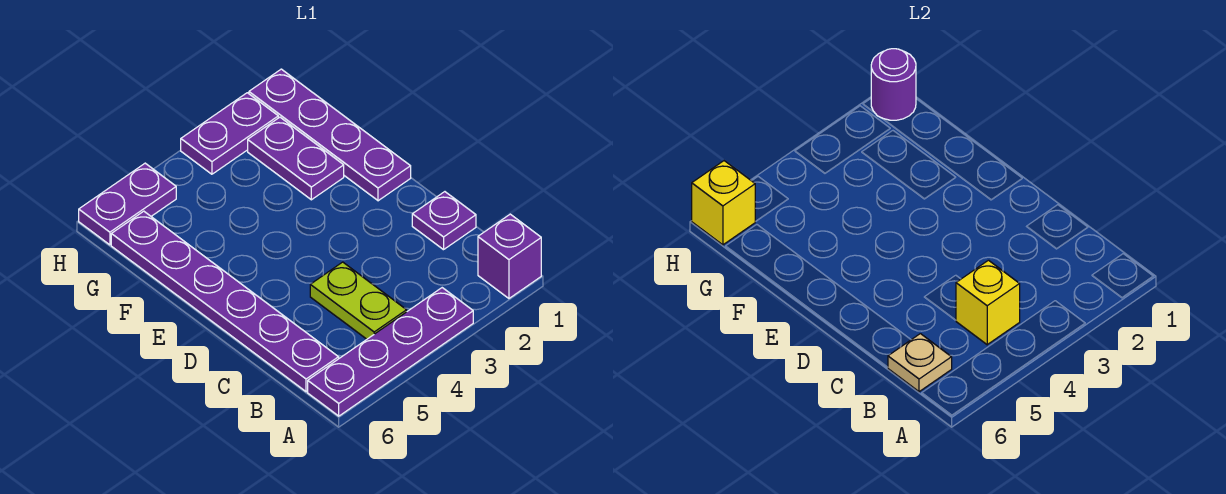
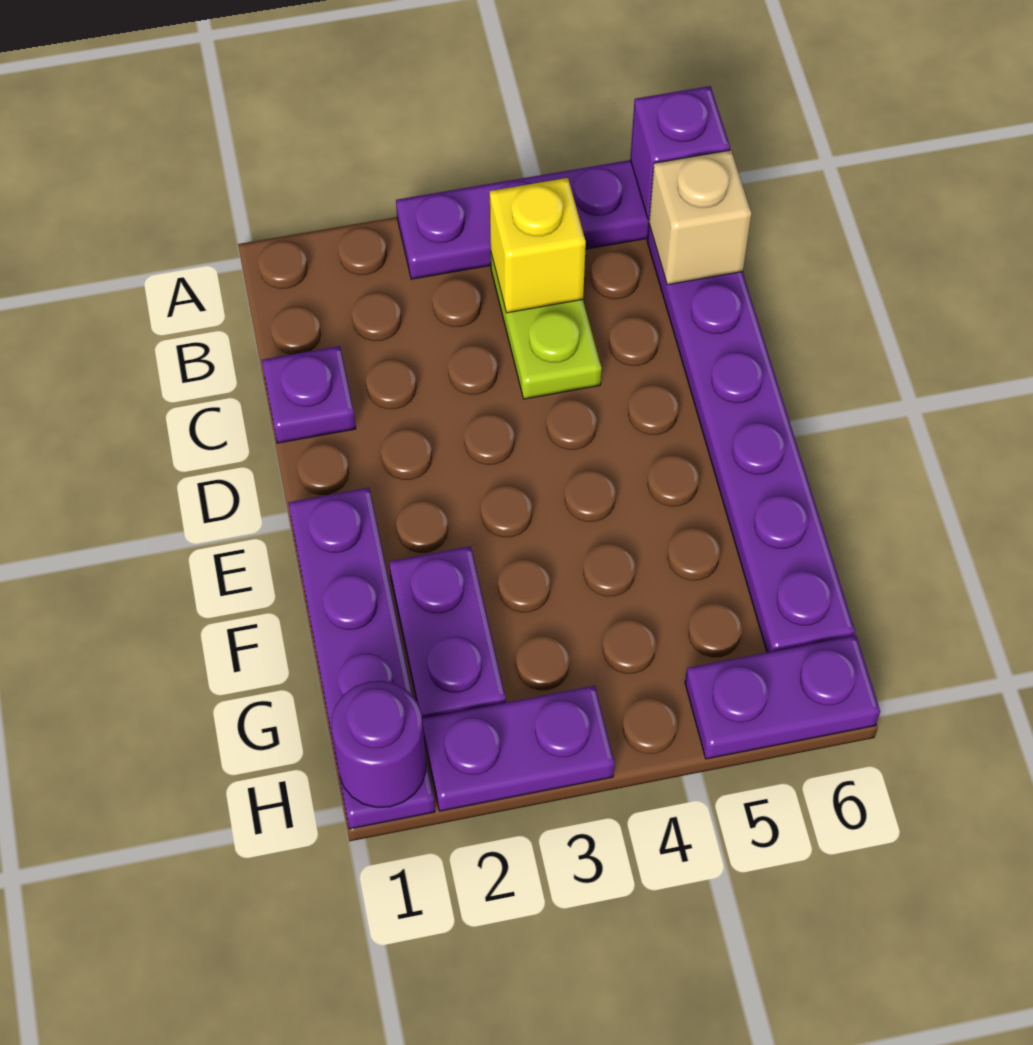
purple 1x1 brick [478,214,541,298] -> purple 1x1 brick moved to [630,86,730,219]
tan 1x1 plate [888,334,952,392] -> tan 1x1 brick [649,150,751,285]
yellow 1x1 brick [692,161,756,245] -> none

